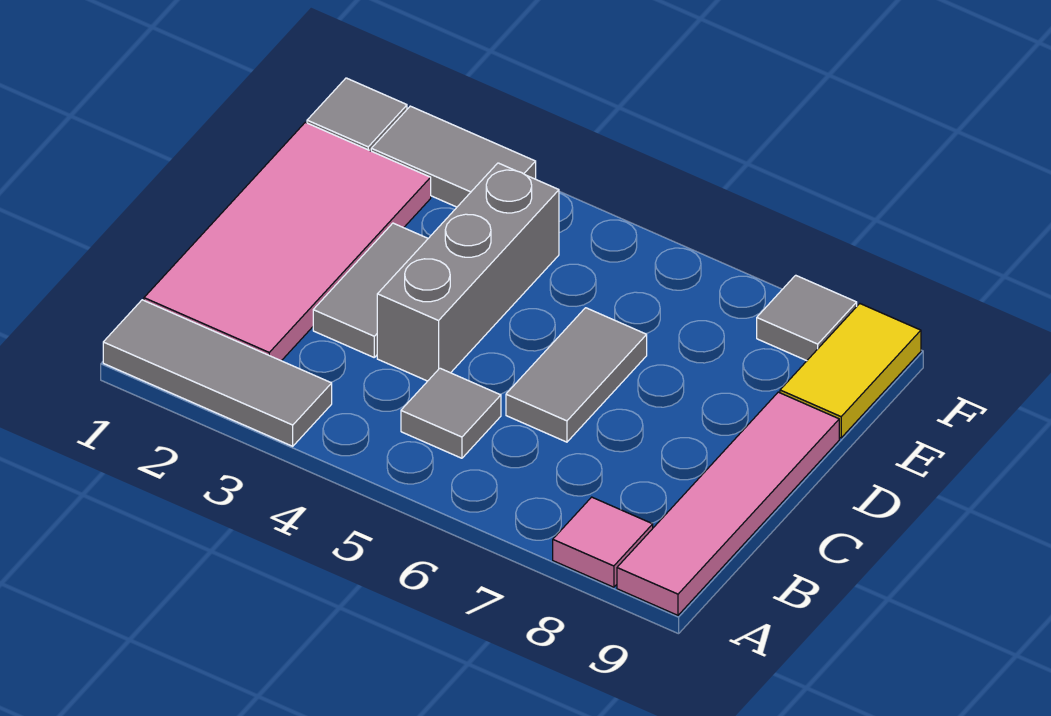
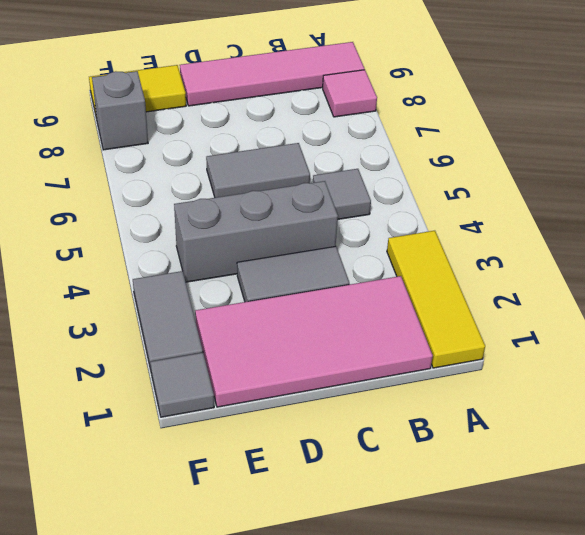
grey 1x3 tile [103,300,332,446] -> yellow 1x3 tile [387,231,485,368]
grey 1x1 tile [757,275,857,361] -> grey 1x1 brick [92,71,148,150]

